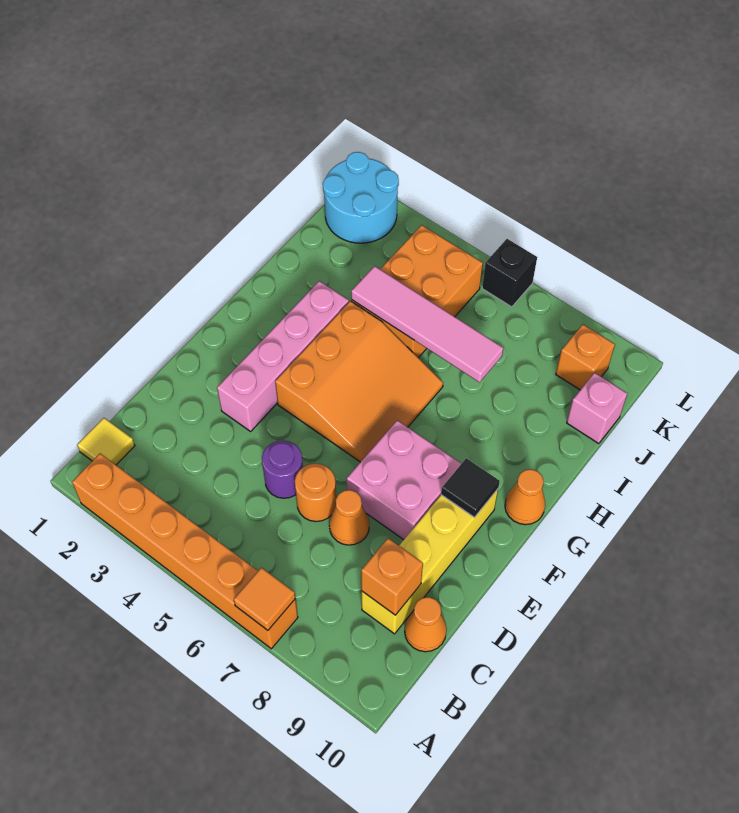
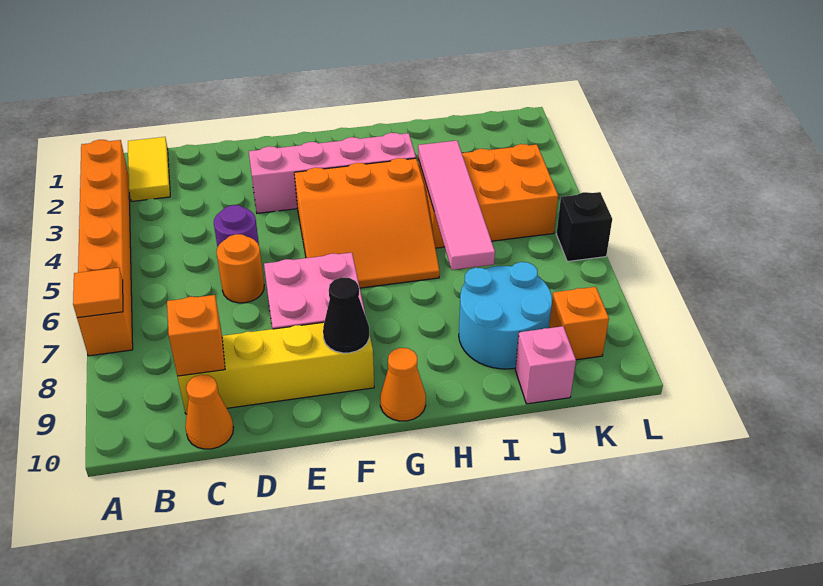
yellow 1x1 tile [77,418,135,465] -> yellow 1x2 tile [128,137,170,201]
orange 1x1 cone [329,490,369,545] -> none
black 1x1 tile [441,458,500,518] -> black 1x1 cone [323,277,369,353]
cyan 2x2 round brick [323,152,399,243] -> cyan 2x2 round brick moved to [459,262,552,369]

